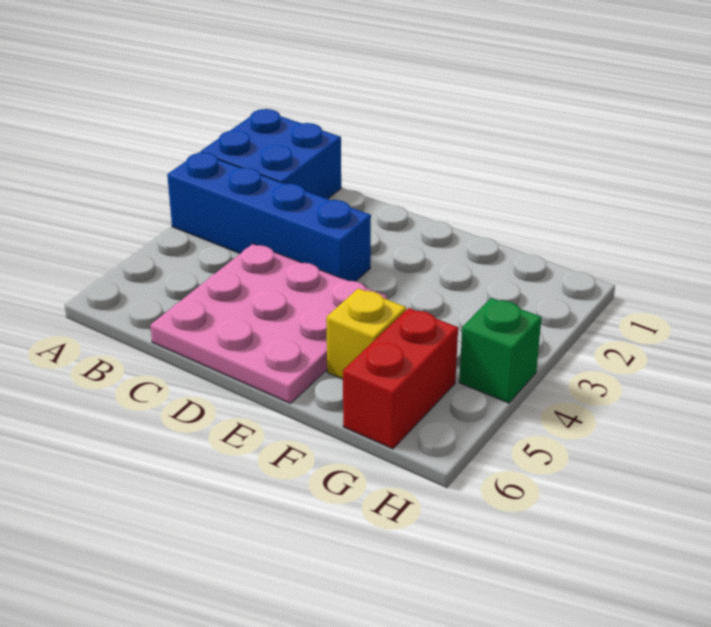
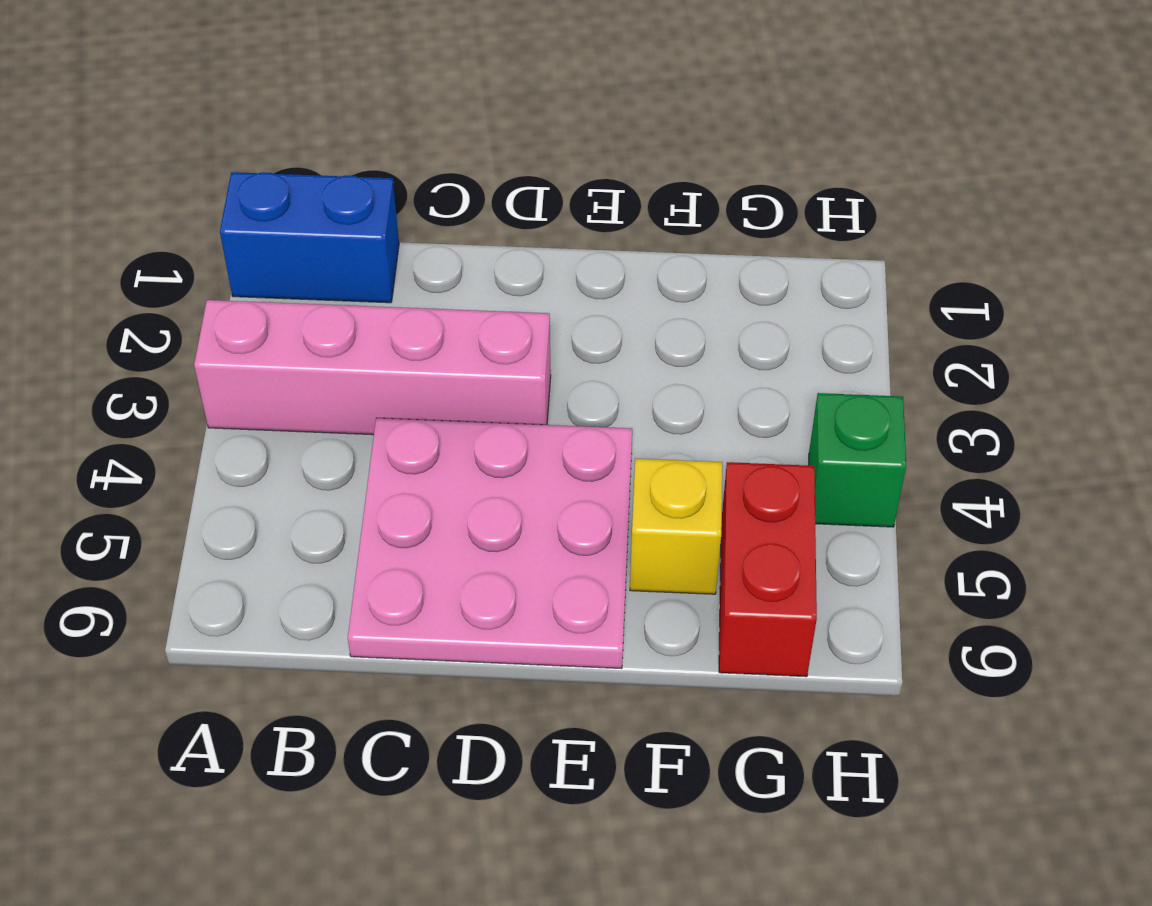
blue 2x2 brick [200,109,341,199] -> blue 1x2 brick [220,172,399,303]
blue 1x4 brick [167,152,371,281] -> pink 1x4 brick [194,300,551,435]

